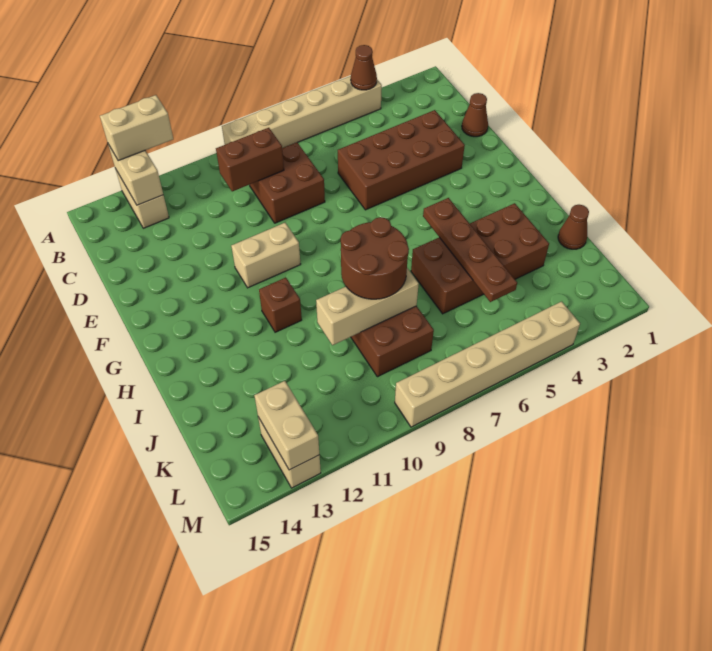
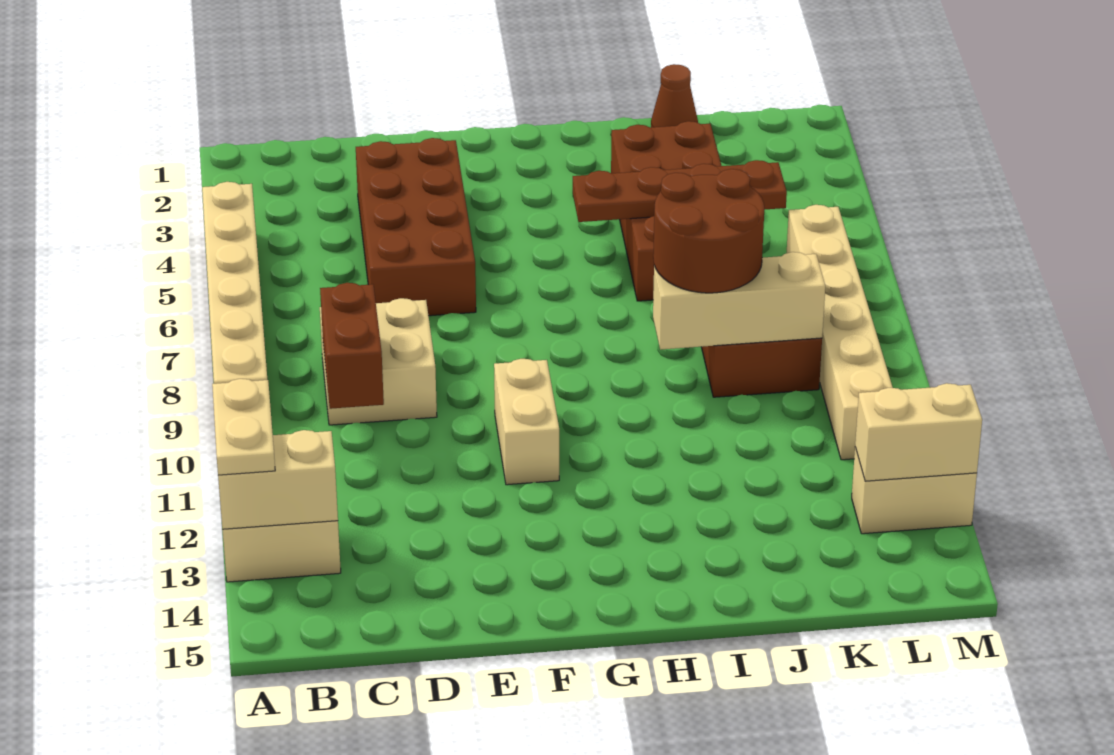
brown 1x1 cone [351,45,377,90] -> none
tan 1x2 brick [100,95,173,161] -> tan 1x2 plate [212,379,275,475]
brown 2x2 brick [250,143,325,223] -> tan 2x2 brick [320,298,437,425]
brown 1x1 cone [462,93,488,137] -> none
brown 1x1 brick [259,278,302,332] -> none
tan 1x3 brick [316,268,419,345] -> tan 1x3 brick turned to [653,252,825,350]
tan 1x6 brick [395,301,580,427] -> tan 1x6 brick moved to [787,205,893,460]

